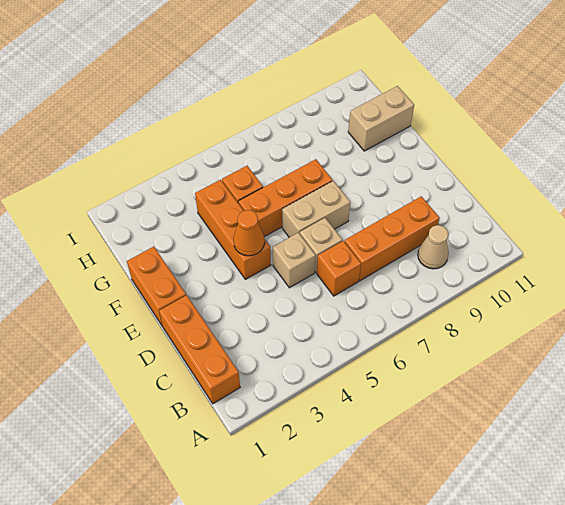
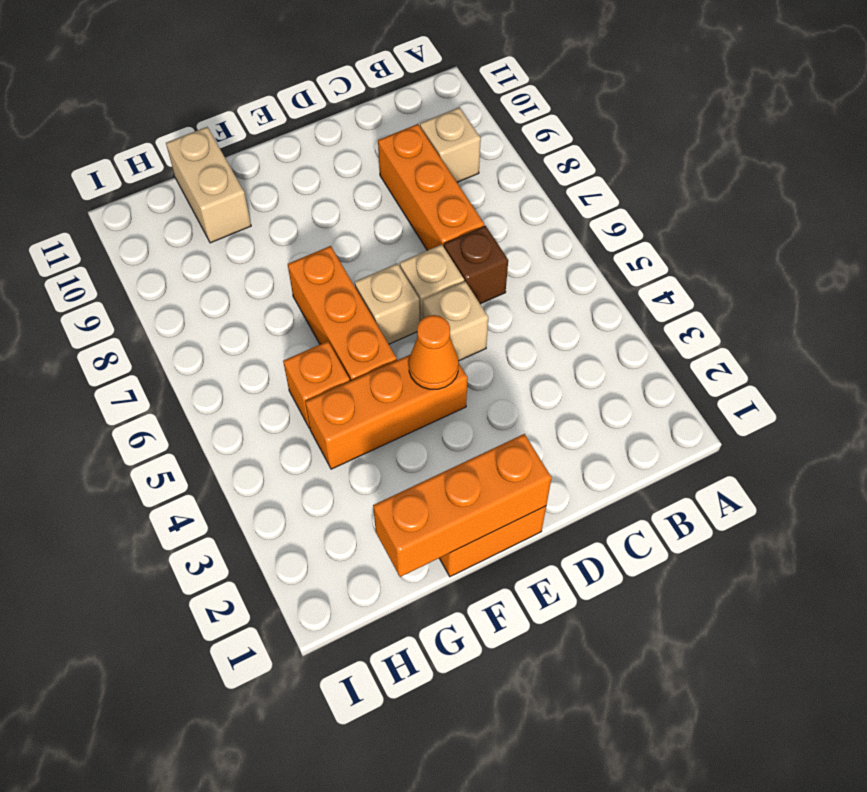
orange 1x3 brick [159,295,240,404] -> orange 1x3 brick moved to [373,434,552,577]
tan 1x1 cone [418,225,449,269] -> tan 1x1 brick [420,107,481,182]
orange 1x1 brick [317,241,361,296] -> brown 1x1 brick [444,226,508,304]
tan 1x2 brick [282,181,350,238] -> tan 1x1 brick [355,263,420,344]

